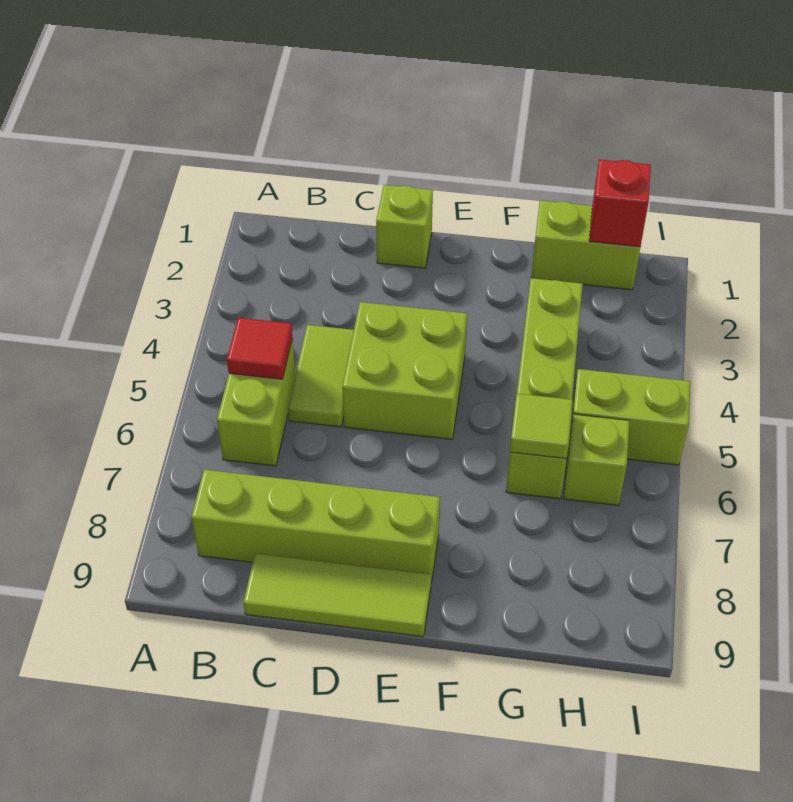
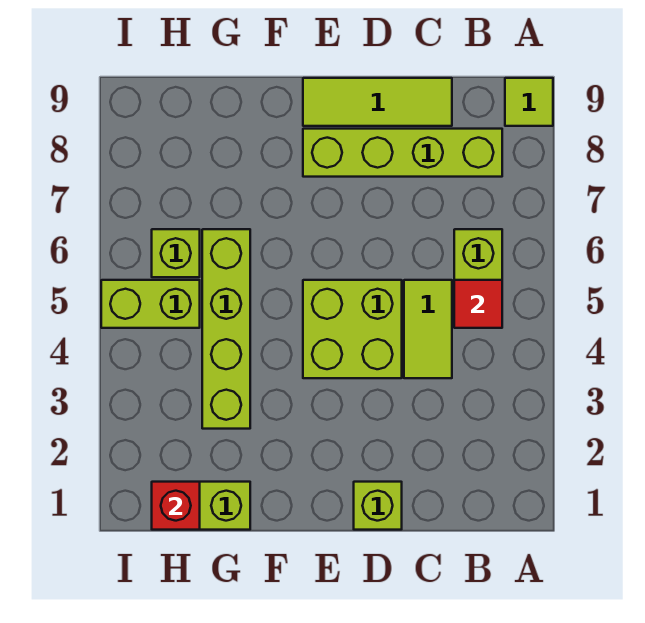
lime 1x1 tile [510,394,573,459] -> lime 1x1 tile moved to [505,78,553,126]

